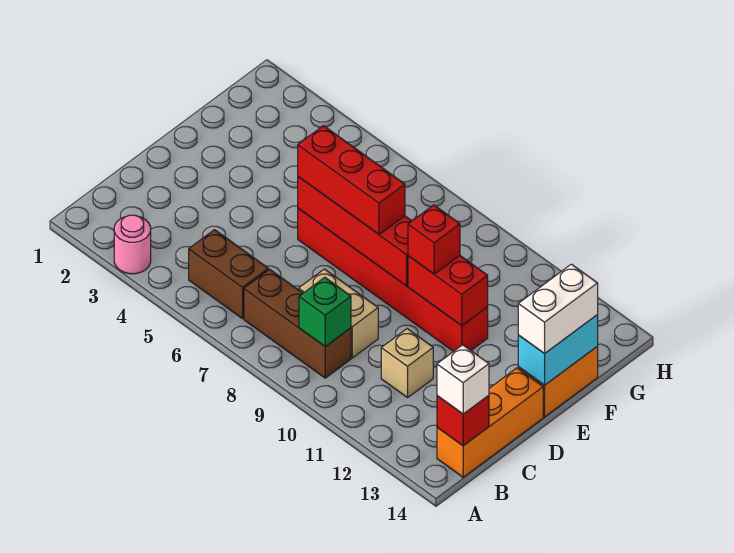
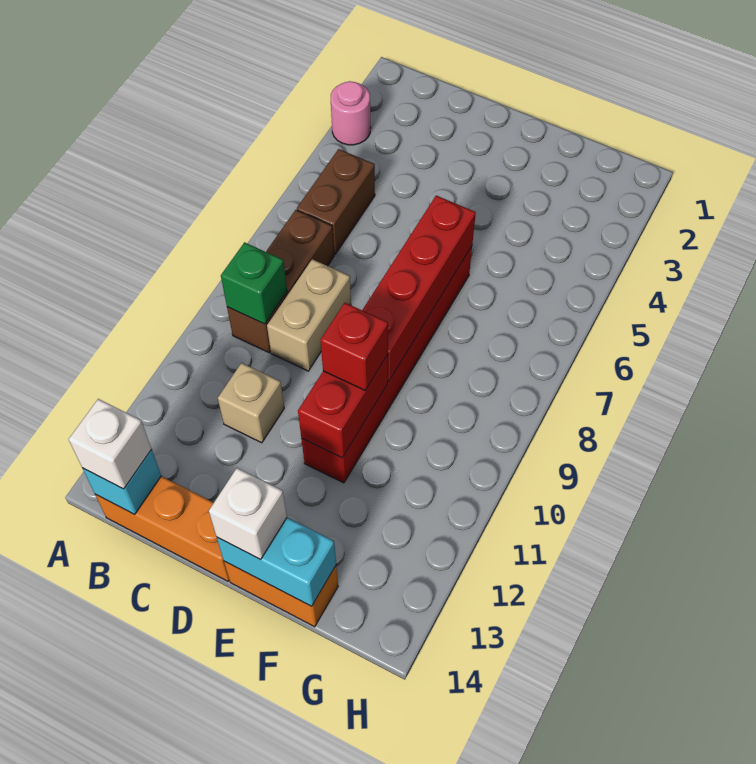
red 1x1 brick [437,395,489,446] -> cyan 1x1 brick [82,450,161,514]
red 1x3 brick [298,126,405,234] -> none
white 1x2 brick [518,264,598,354] -> white 1x1 brick [209,468,287,559]

